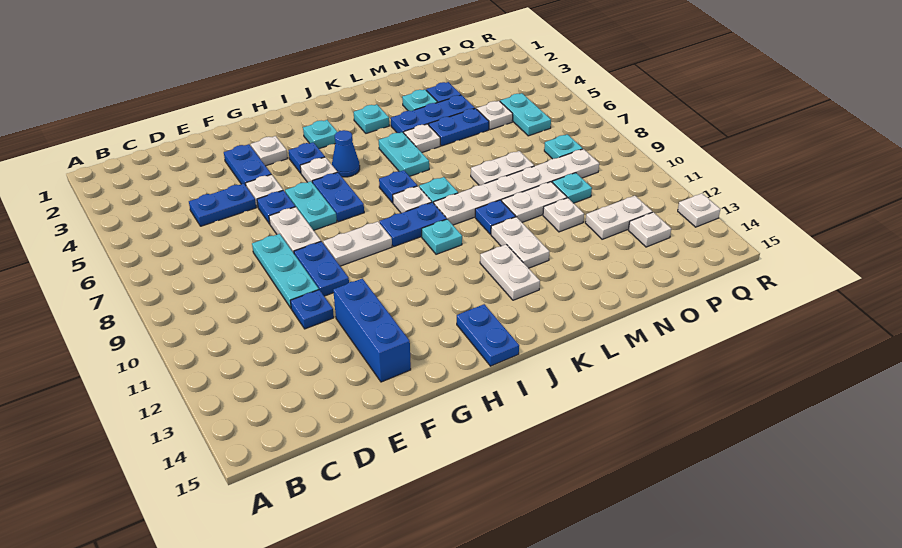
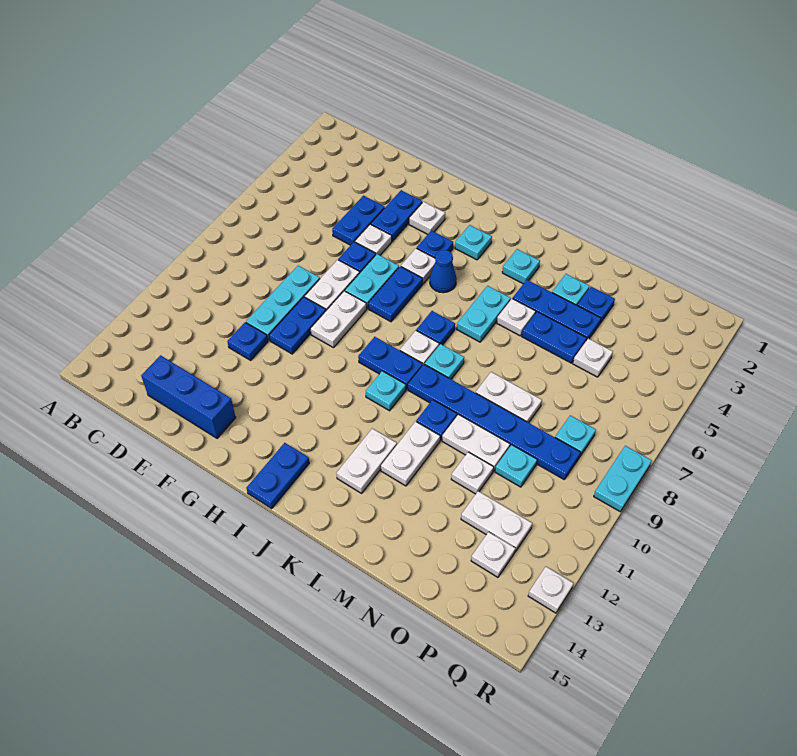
blue 1x2 plate [189,184,256,226] -> blue 1x2 plate turned to [332,196,385,245]
blue 1x3 brick [333,279,411,382] -> blue 1x3 brick turned to [141,355,236,438]
white 1x2 plate [323,222,392,266] -> white 1x2 plate turned to [310,291,367,348]
white 1x6 plate [434,149,599,225] -> blue 1x6 plate [408,364,581,479]
cyan 1x2 plate [500,93,551,136] -> cyan 1x2 plate moved to [594,446,652,512]

